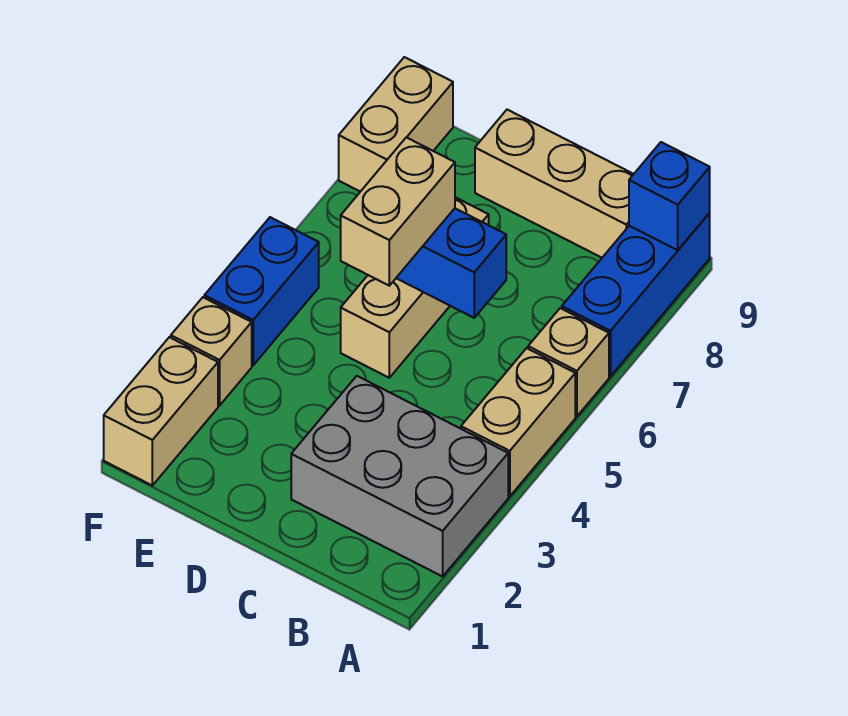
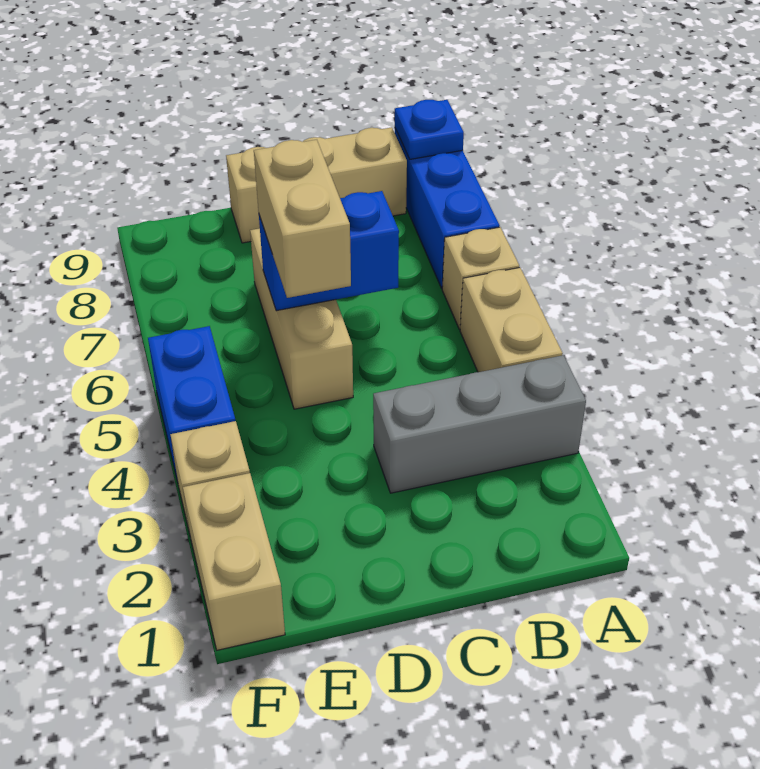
grey 2x3 brick [291,376,508,576] -> grey 1x3 brick [373,355,586,493]
blue 1x1 brick [629,142,710,250] -> blue 1x1 plate [395,100,464,159]
tan 1x2 brick [339,57,453,192] -> none

